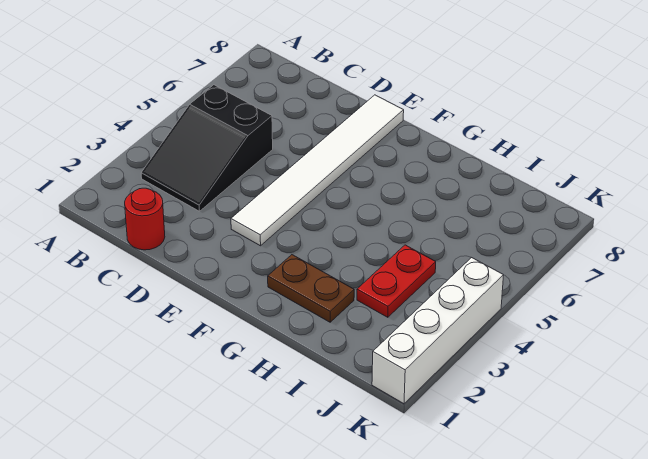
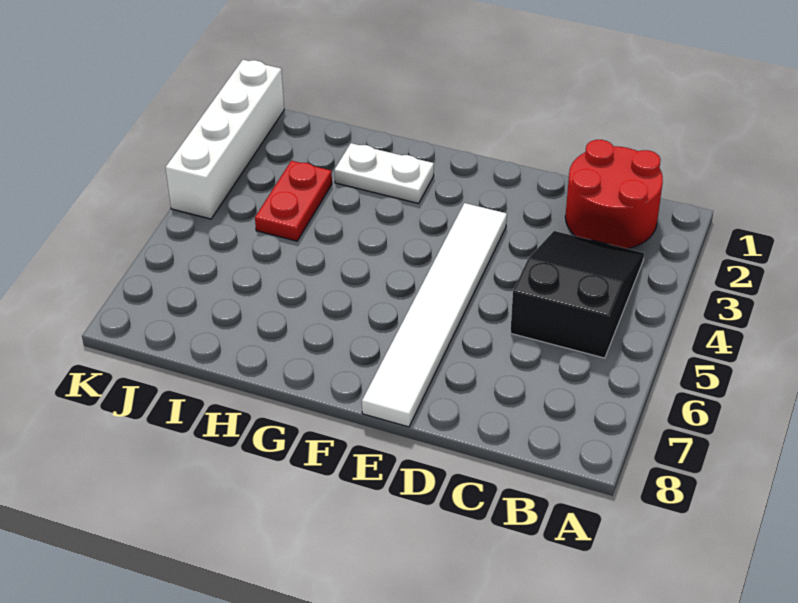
red 1x1 round brick [125,188,165,250] -> red 2x2 round brick [565,140,663,249]
brown 1x2 plate [268,255,354,322] -> white 1x2 plate [334,143,434,203]

